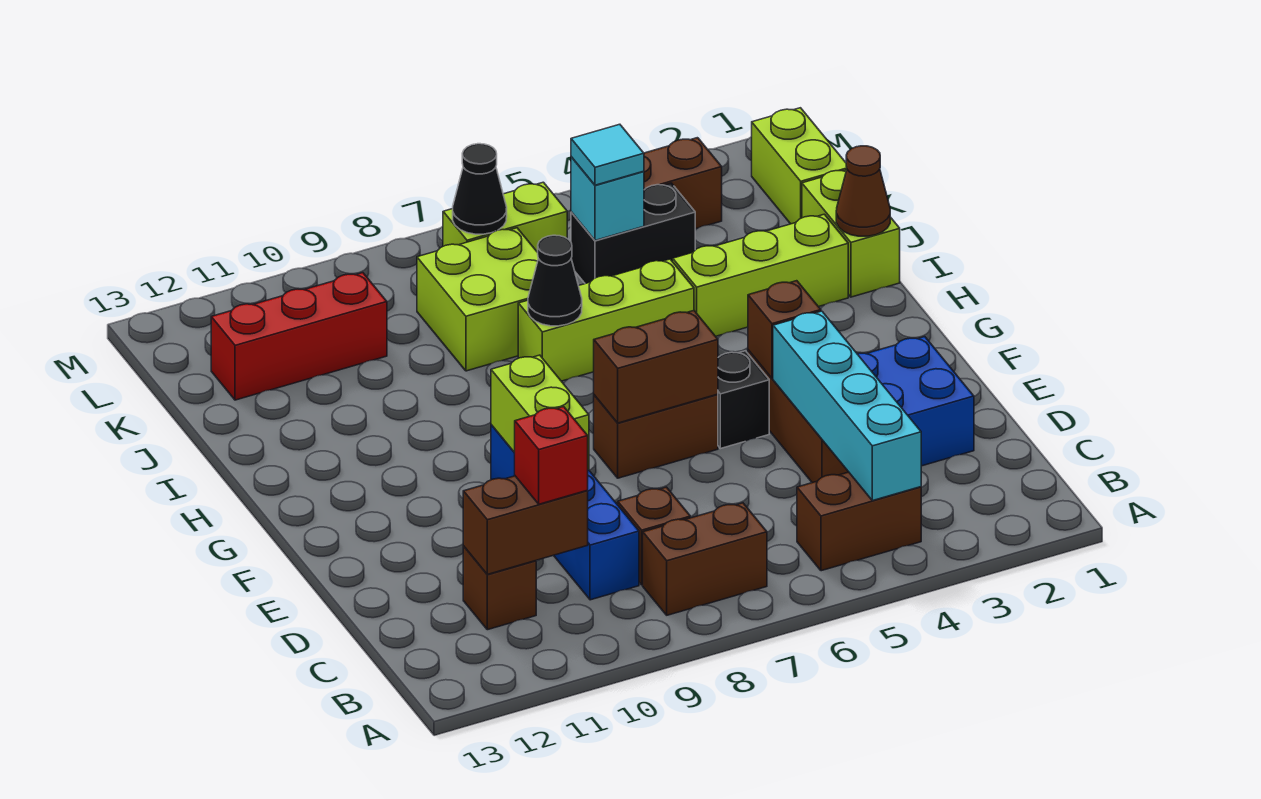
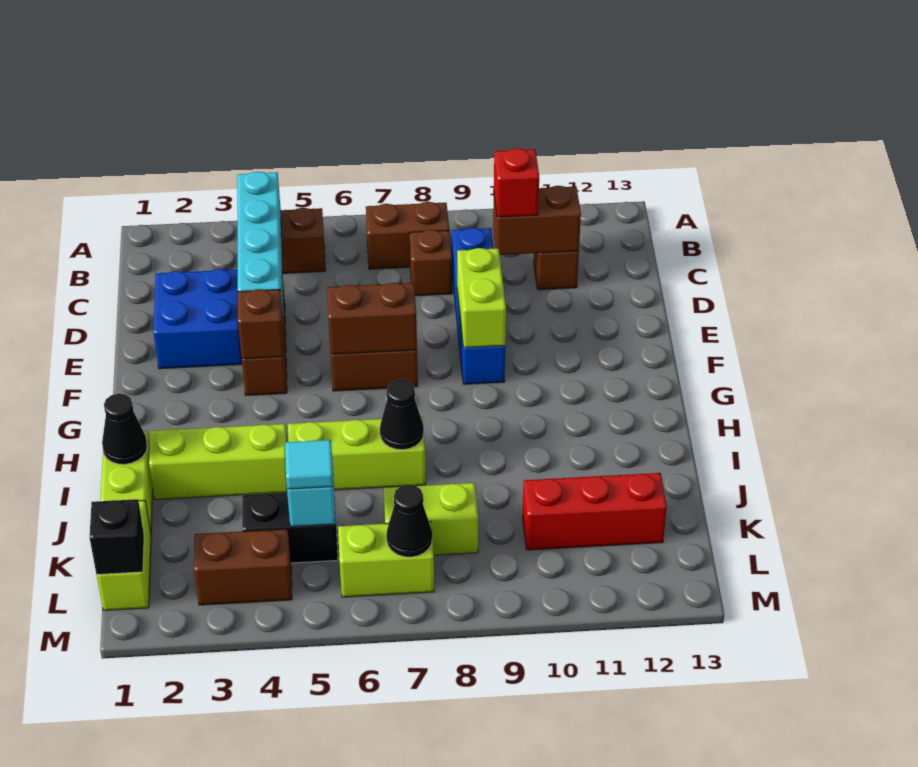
black 1x1 brick [718,351,769,449] -> black 1x1 brick moved to [89,499,144,575]
brown 1x1 cone [836,146,890,236] -> black 1x1 cone [102,394,147,464]
lime 2x2 brick [417,228,538,371] -> lime 1x2 brick [383,483,478,555]

